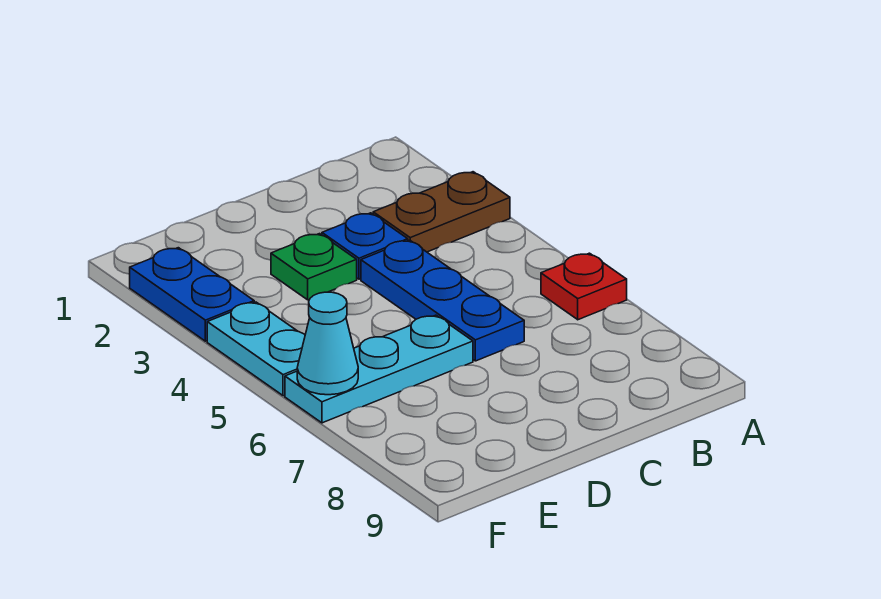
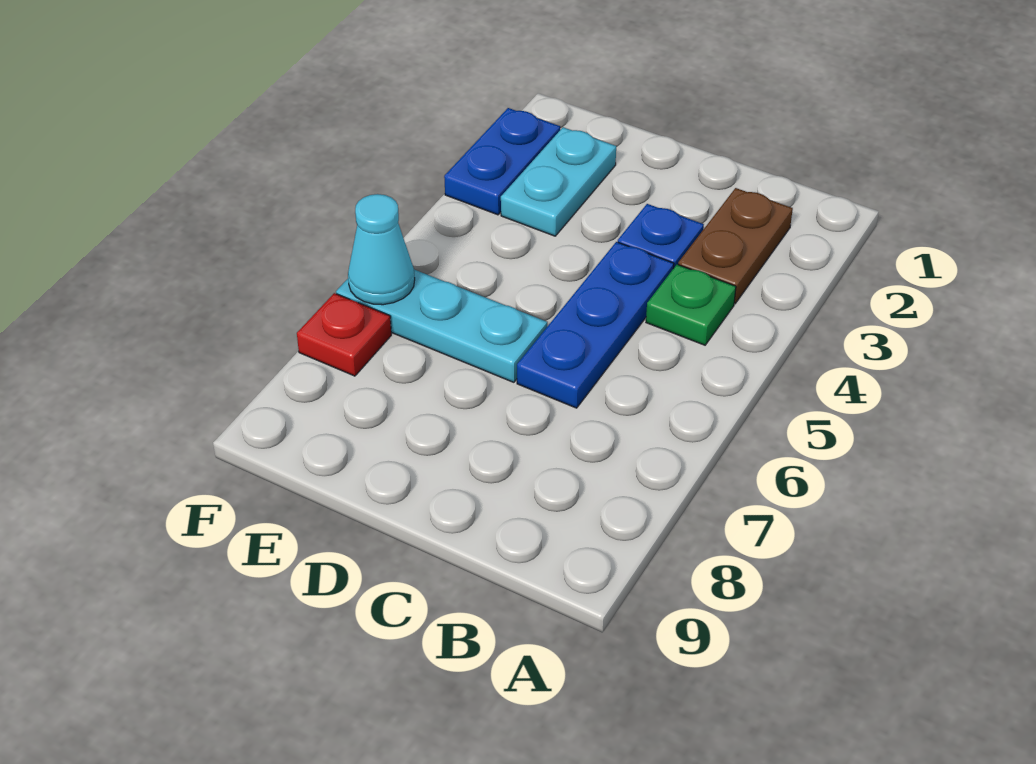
brown 1x2 plate [373,172,510,252] -> brown 1x2 plate turned to [678,188,793,304]
red 1x1 plate [541,253,627,320] -> red 1x1 plate moved to [297,293,391,376]
green 1x1 plate [271,234,357,300] -> green 1x1 plate moved to [646,265,736,345]
cyan 1x2 plate [207,302,305,396] -> cyan 1x2 plate moved to [501,127,616,236]

